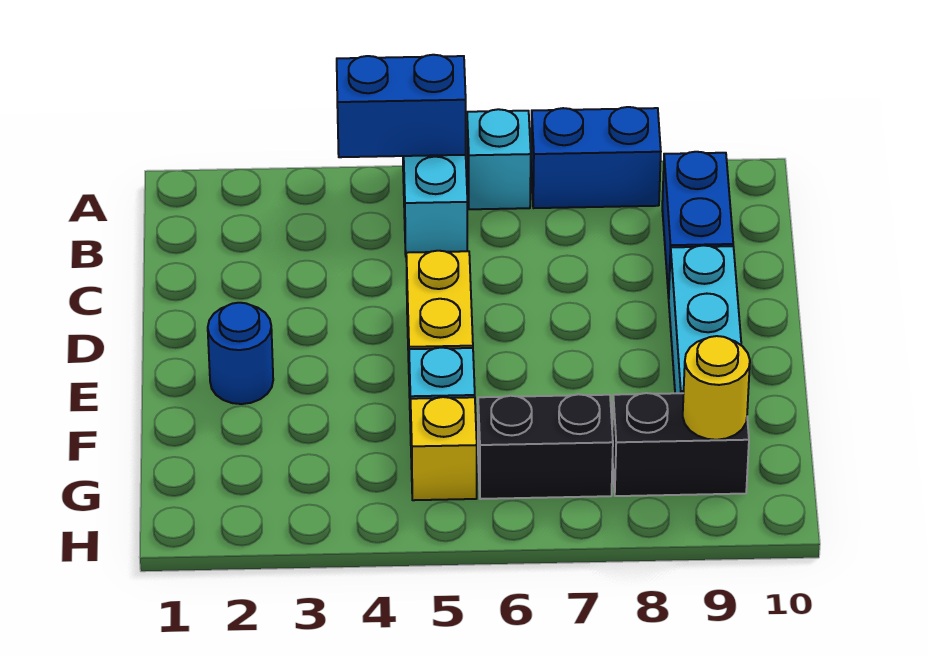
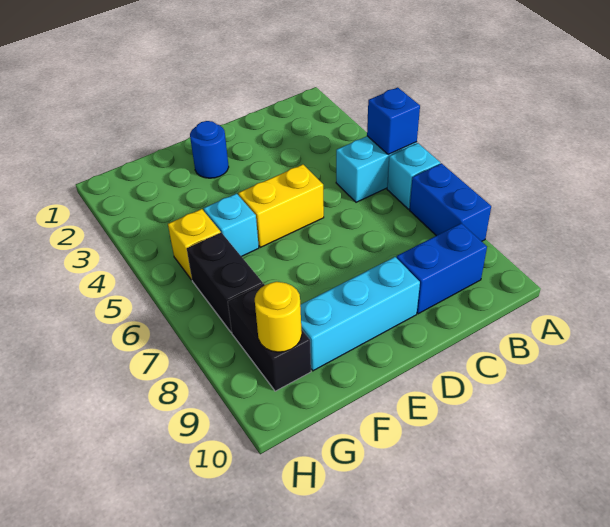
blue 1x2 brick [337,55,466,157] -> blue 1x1 brick [367,87,420,155]

